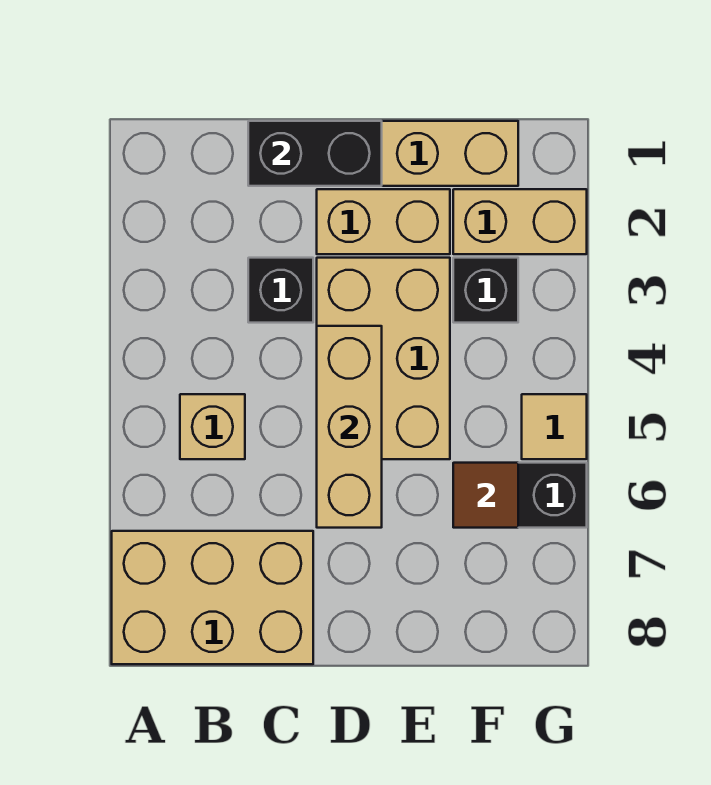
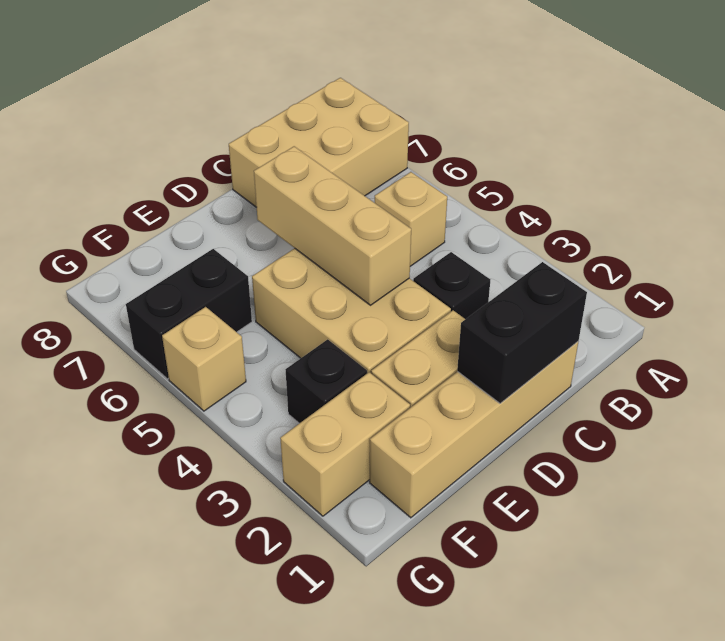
brown 1x1 tile [453,463,518,528] -> none
tan 1x1 tile [522,394,587,459] -> tan 1x1 brick [162,307,246,411]

